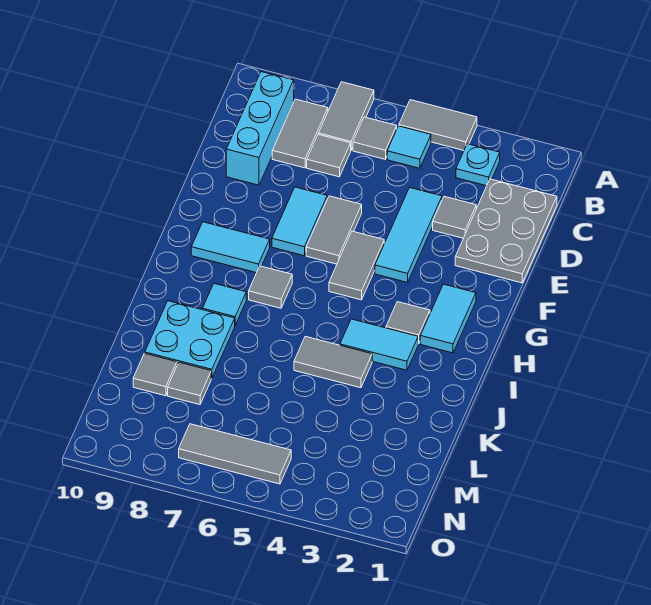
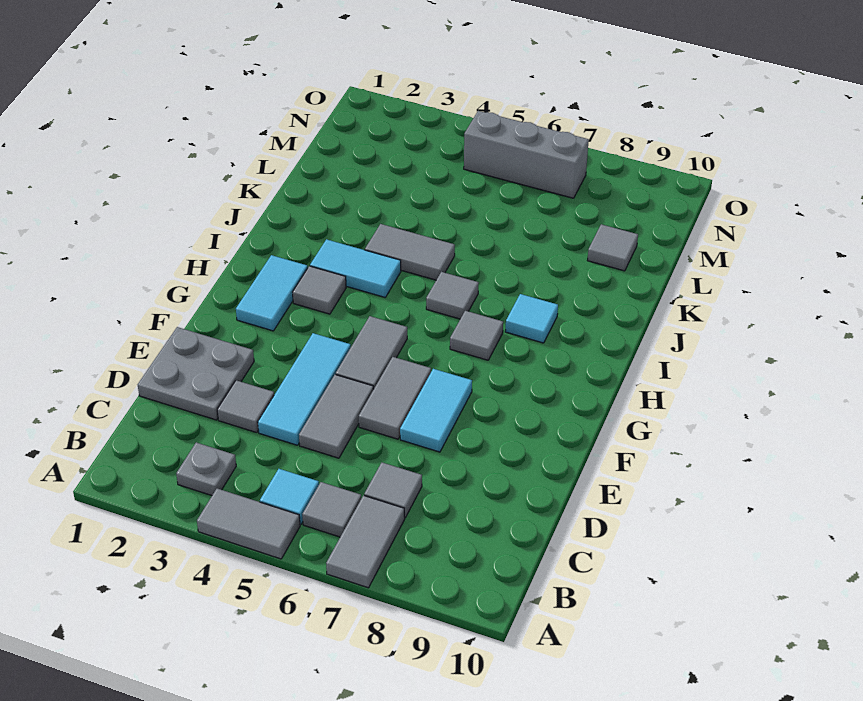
cyan 1x1 plate [456,144,500,186] -> grey 1x1 plate [176,442,236,496]
grey 1x2 tile [272,99,328,168] -> grey 1x2 tile moved to [299,374,374,458]
cyan 1x3 brick [226,72,294,185] -> none
grey 2x3 plate [455,179,557,283] -> grey 2x2 plate [138,327,254,420]
cyan 1x2 tile [191,222,270,273] -> none
cyan 2x2 plate [145,301,235,378] -> none
grey 1x1 tile [168,362,211,405] -> grey 1x1 tile moved to [426,272,479,319]
grey 1x3 tile [179,424,291,484] -> grey 1x3 brick [464,111,589,198]

